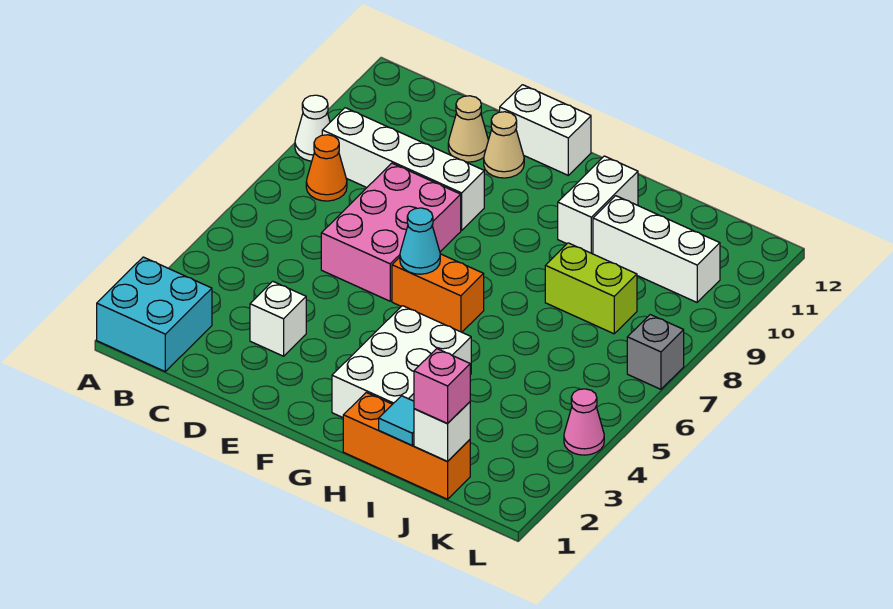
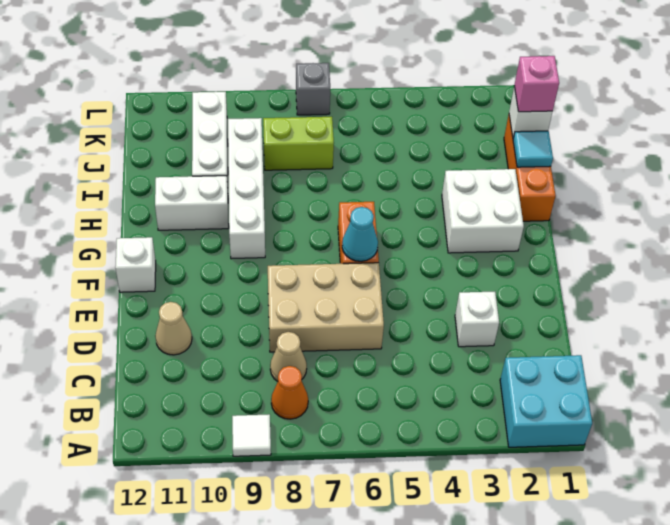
white 1x1 cone [295,95,330,161] -> white 1x1 tile [232,414,271,456]
white 1x4 brick [322,108,484,230] -> white 1x4 brick moved to [228,118,265,259]
pink 2x3 brick [321,163,461,301] -> tan 2x3 brick [268,263,384,352]
tan 1x1 cone [484,112,524,178] -> tan 1x1 cone moved to [270,332,307,382]
white 1x2 brick [500,85,591,175] -> white 1x1 brick [115,237,156,292]
white 2x3 brick [332,306,471,417] -> white 2x2 brick [442,169,524,253]
lime 1x2 brick [545,243,637,334] -> lime 1x2 brick turned to [263,117,334,170]
pink 1x1 cone [564,389,604,455] -> none

